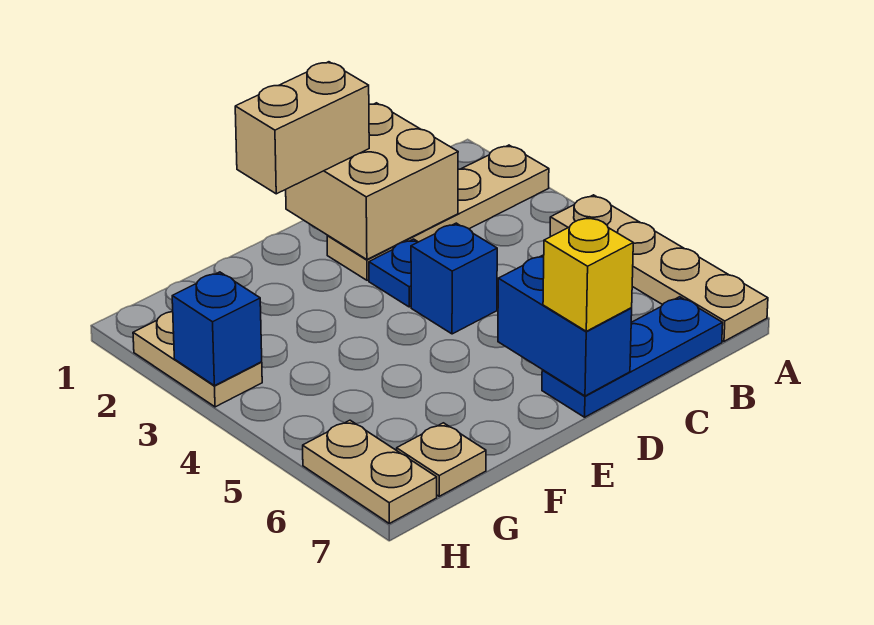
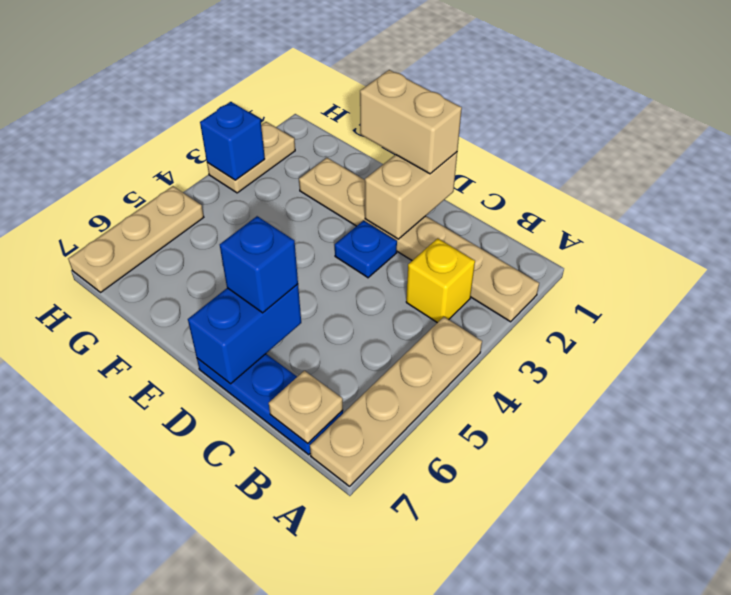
tan 1x4 plate [327,145,549,280] -> tan 1x6 plate [299,158,539,322]
tan 2x2 brick [286,103,458,260] -> tan 1x2 brick [365,152,457,239]
blue 1x1 brick [411,223,497,334] -> blue 1x1 brick moved to [220,216,298,313]
yellow 1x1 brick [543,217,633,331] -> yellow 1x1 brick moved to [406,238,475,323]
tan 1x1 plate [397,423,486,496] -> tan 1x1 plate moved to [269,371,343,443]
tan 1x2 plate [303,420,437,523] -> tan 1x3 plate [68,186,204,292]

